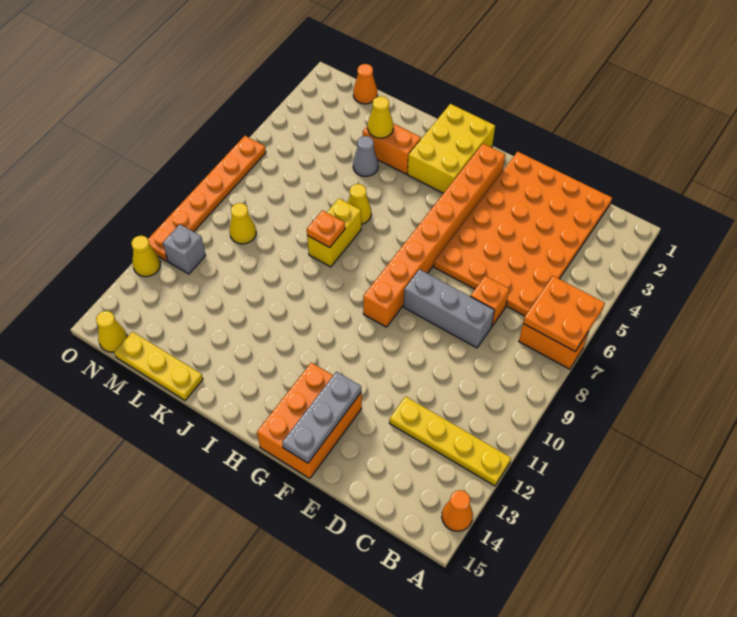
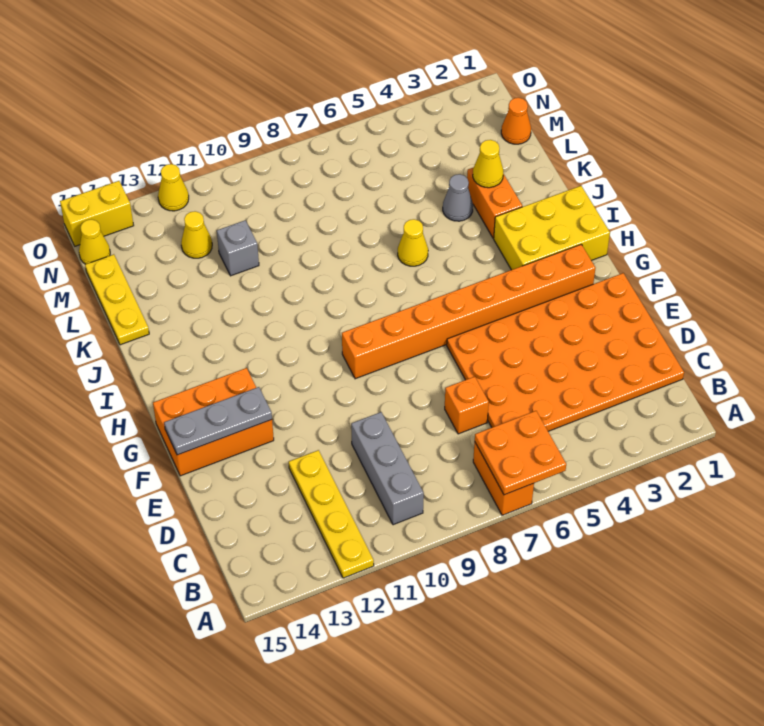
orange 1x1 cone [442,490,473,531] -> none
grey 1x3 brick [403,269,494,348] -> grey 1x3 brick moved to [351,412,424,525]
yellow 1x2 brick [307,198,361,267] -> yellow 1x2 brick moved to [60,181,134,246]
orange 1x1 plate [307,210,345,248] -> none
yellow 1x1 cone [229,203,256,244] -> yellow 1x1 cone moved to [181,211,212,258]
grey 1x1 brick [163,224,206,274] -> grey 1x1 brick moved to [217,220,259,276]
orange 1x6 plate [148,136,266,261] -> none

